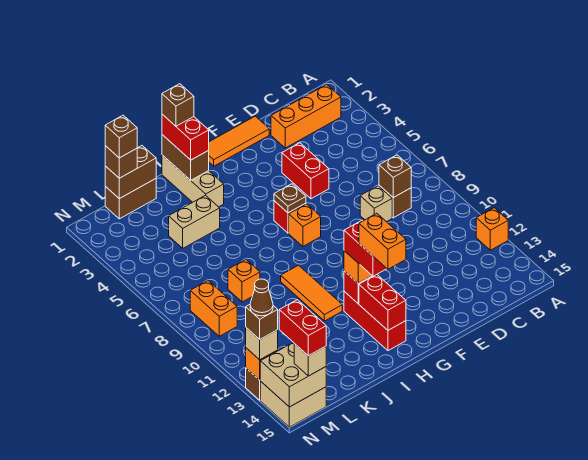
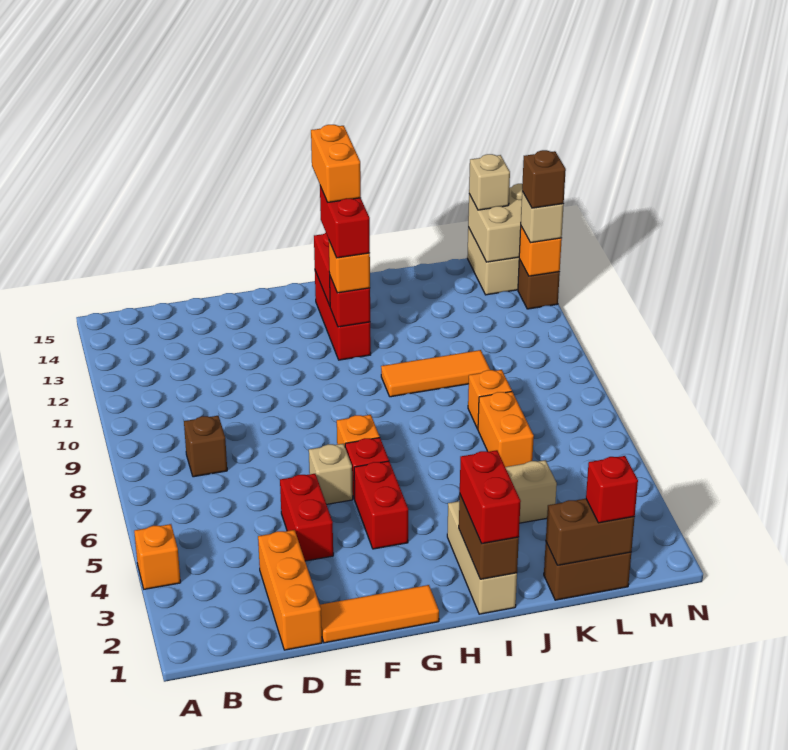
orange 1x1 brick [476,208,508,250] -> orange 1x1 brick moved to [134,524,181,589]
orange 1x3 brick [271,85,341,148] -> orange 1x3 brick turned to [258,530,322,650]
brown 1x1 brick [379,155,411,198] -> none
tan 1x1 brick [360,186,392,222] -> tan 1x1 brick moved to [309,444,353,504]
brown 1x1 plate [274,184,306,213] -> none
brown 1x1 brick [162,84,194,126] -> none
orange 1x3 tile [281,265,342,321] -> orange 1x3 tile turned to [381,350,490,397]
brown 1x1 brick [105,146,137,178] -> red 1x1 brick [586,456,638,523]
brown 1x1 brick [105,115,137,158] -> none
orange 1x2 brick [190,281,237,336] -> orange 1x2 brick moved to [478,392,534,467]
red 1x2 brick [279,300,326,356] -> red 1x2 brick moved to [354,461,408,549]
brown 1x1 cone [250,279,273,316] -> none

